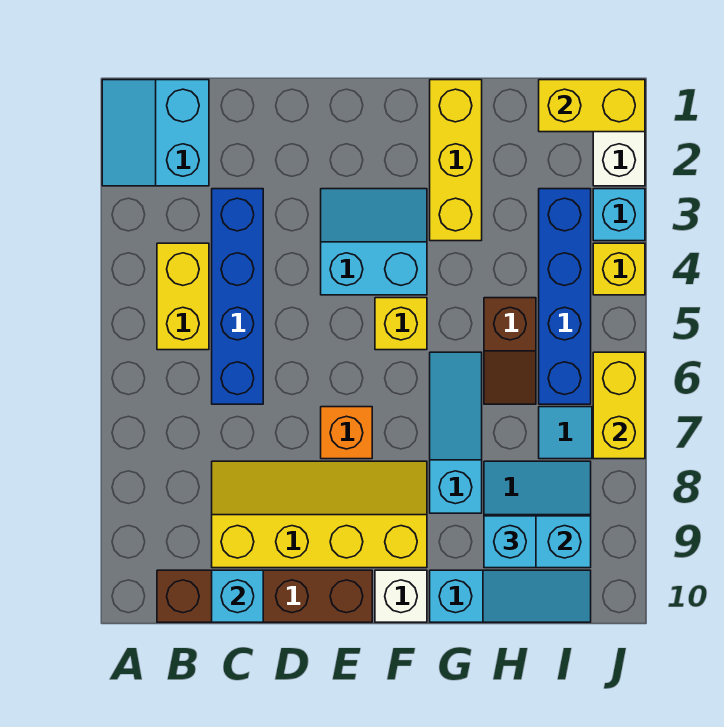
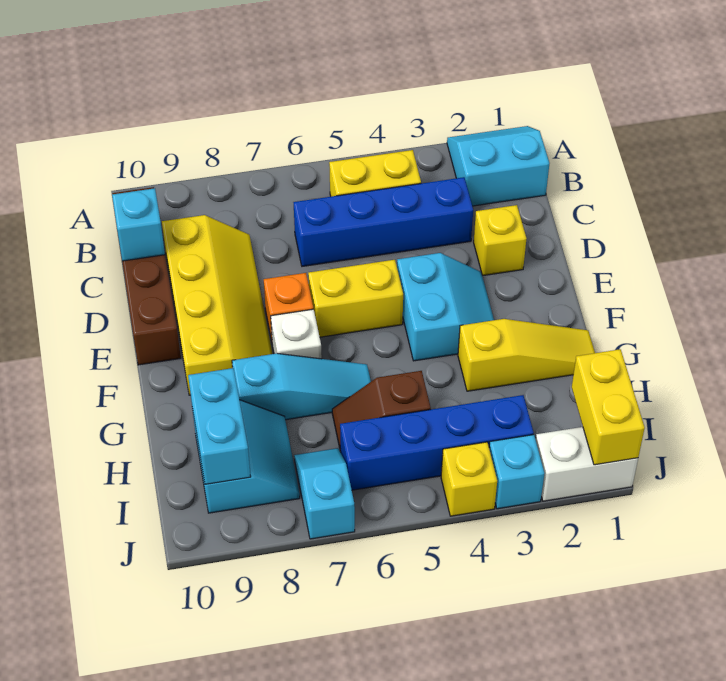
yellow 1x1 brick [375,298,427,350] -> yellow 1x1 brick moved to [474,205,527,276]
white 1x1 brick [375,570,427,622] -> white 1x1 brick moved to [271,309,322,359]
yellow 1x3 brick [430,80,482,241] -> yellow 1x3 slope [458,319,595,391]
cyan 1x3 slope [430,570,591,622] -> none
cyan 1x1 brick [484,516,536,568] -> none
yellow 1x2 brick [593,352,645,459] -> yellow 1x2 brick moved to [308,260,403,337]

